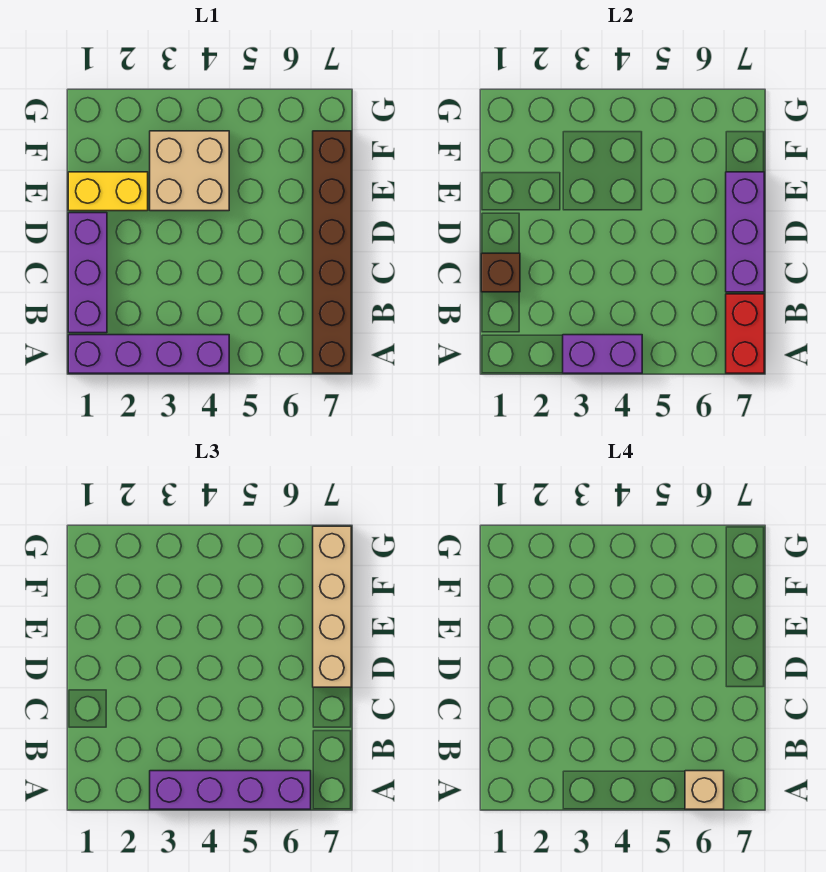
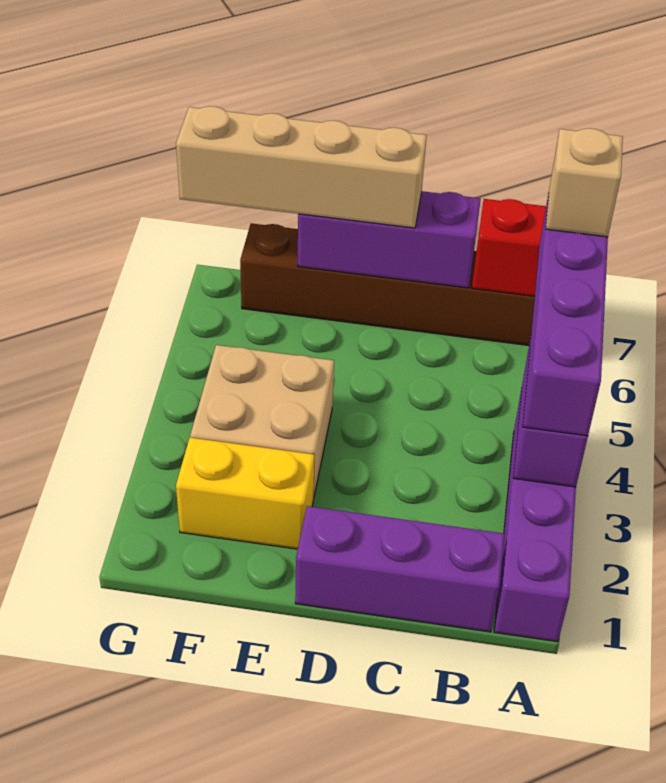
brown 1x1 brick [481,253,520,292] -> none
yellow 1x2 brick [68,172,148,211] -> yellow 1x2 brick turned to [176,438,314,549]

